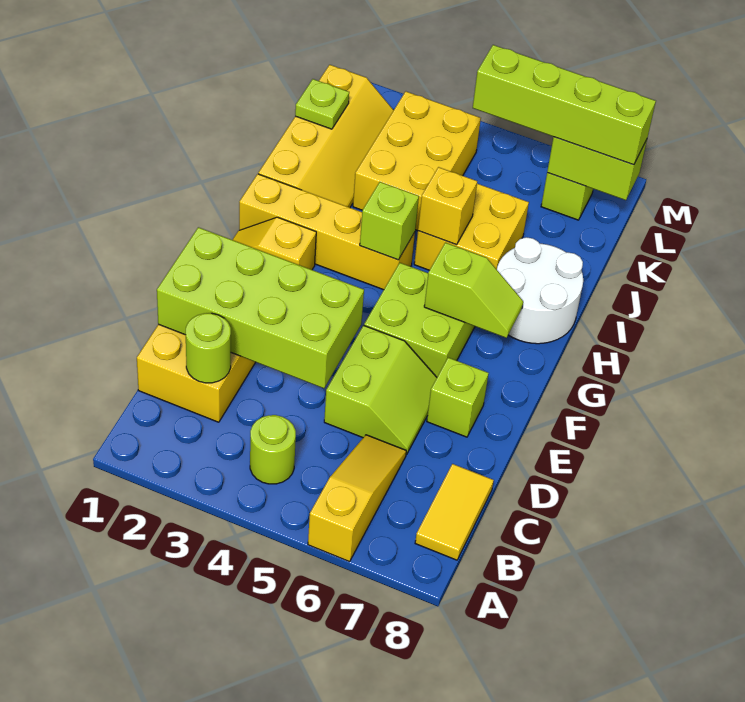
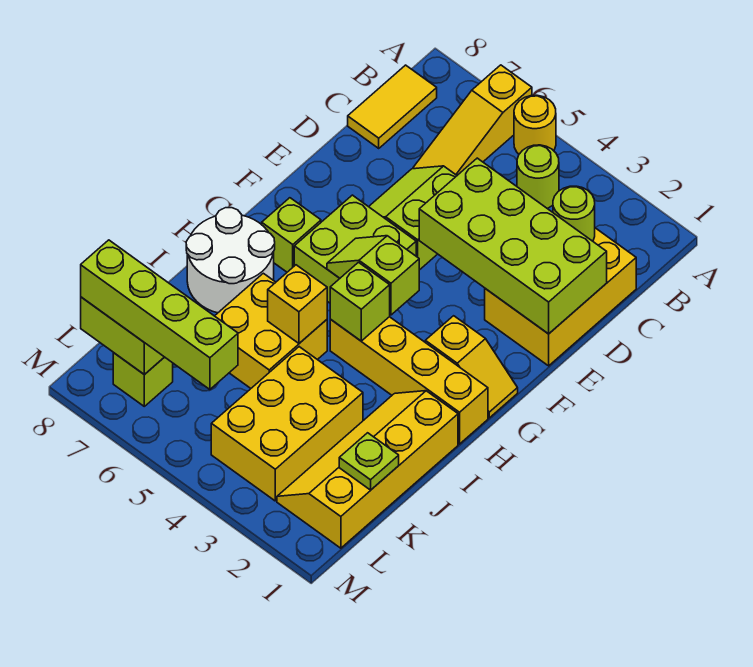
none -> yellow 1x1 round brick [514,95,556,154]
lime 1x1 brick [427,358,489,437] -> lime 1x1 brick moved to [262,198,321,272]
lime 1x2 slope [424,243,523,338] -> lime 1x2 slope moved to [327,236,419,315]

